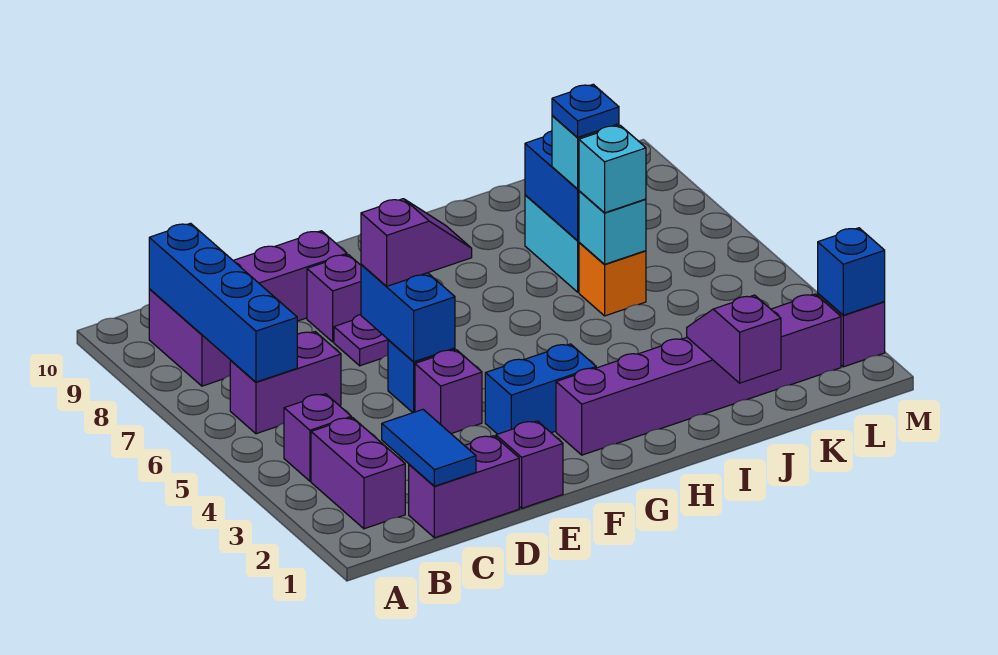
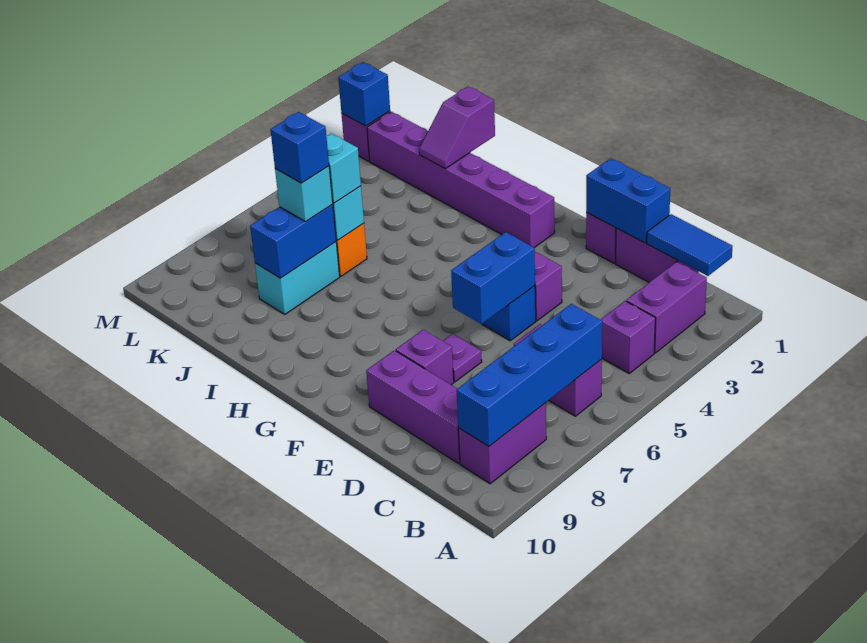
blue 1x2 tile [382,410,476,486] -> blue 1x2 tile turned to [647,214,733,276]
purple 1x2 slope [361,199,472,286] -> none
blue 1x2 brick [485,344,596,434] -> blue 1x2 brick moved to [586,158,670,243]
blue 1x1 plate [552,84,619,138] -> blue 1x1 brick [270,112,329,183]

